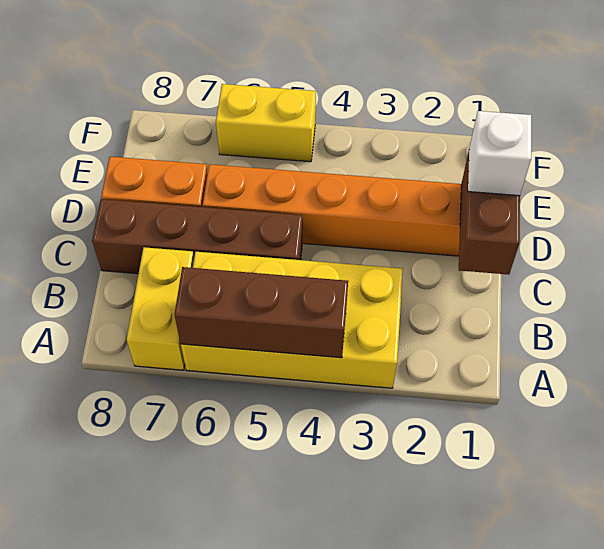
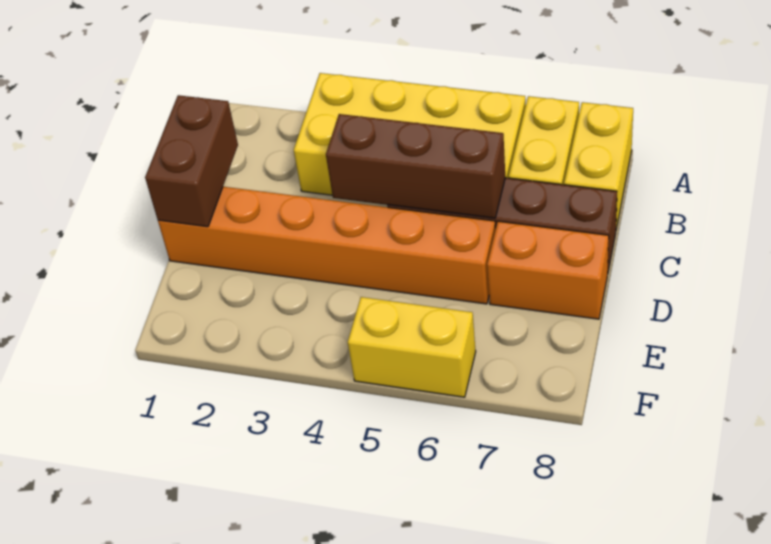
brown 1x3 brick [174,267,348,358] -> brown 1x3 brick moved to [326,114,505,218]
none -> yellow 1x2 brick [564,102,633,229]
white 1x1 brick [468,111,531,196] -> none

